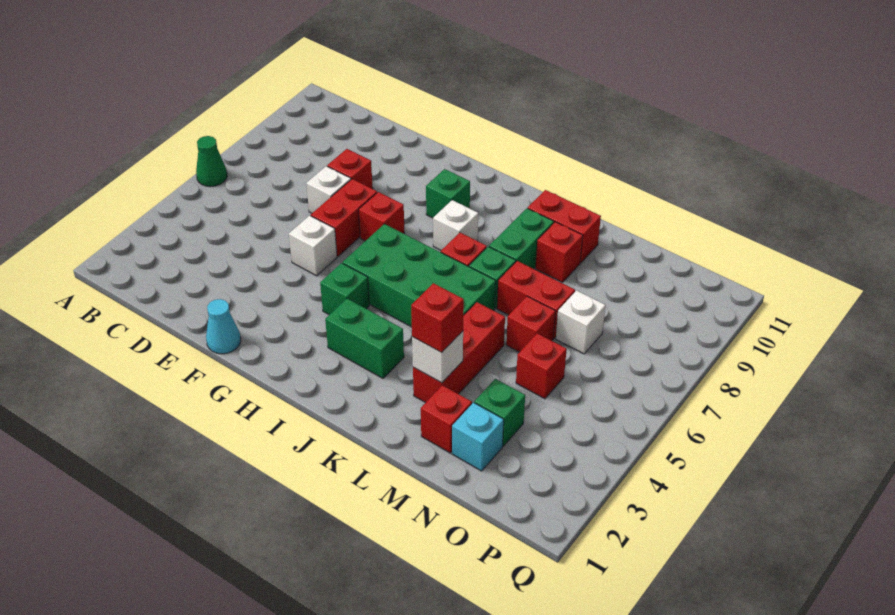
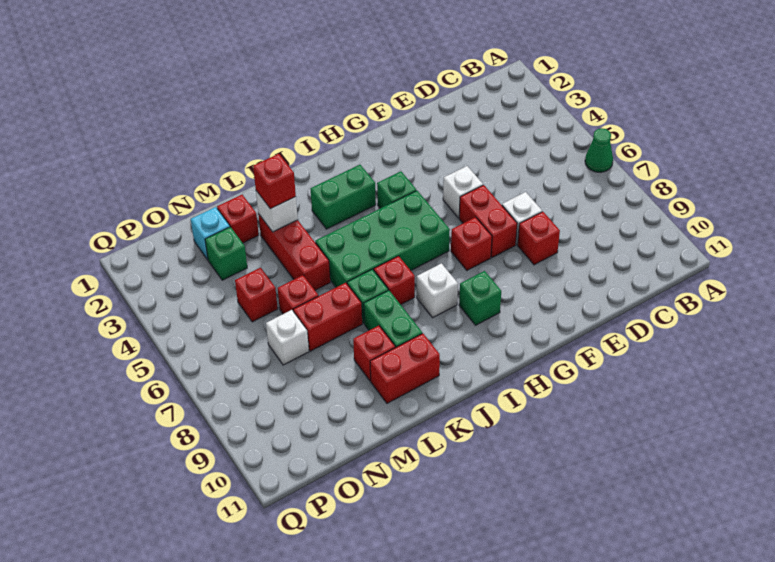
cyan 1x1 cone [206,299,241,354] -> none

